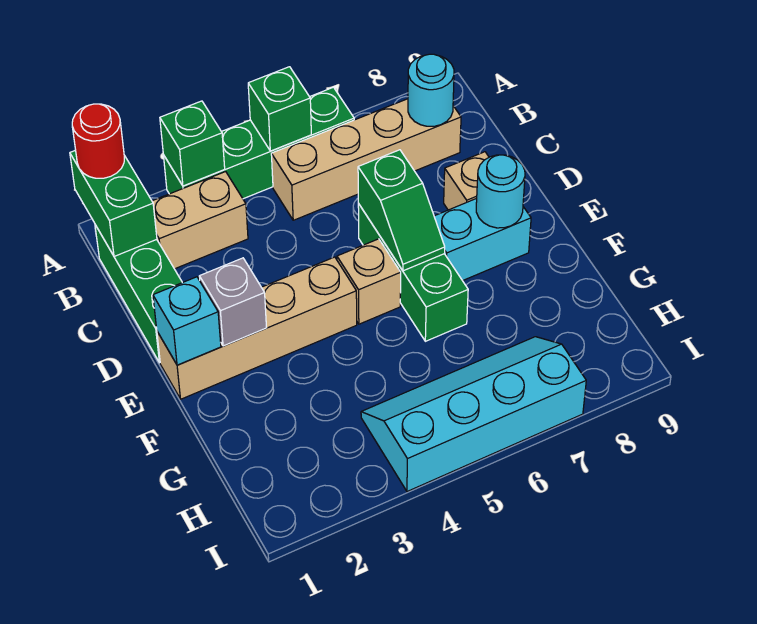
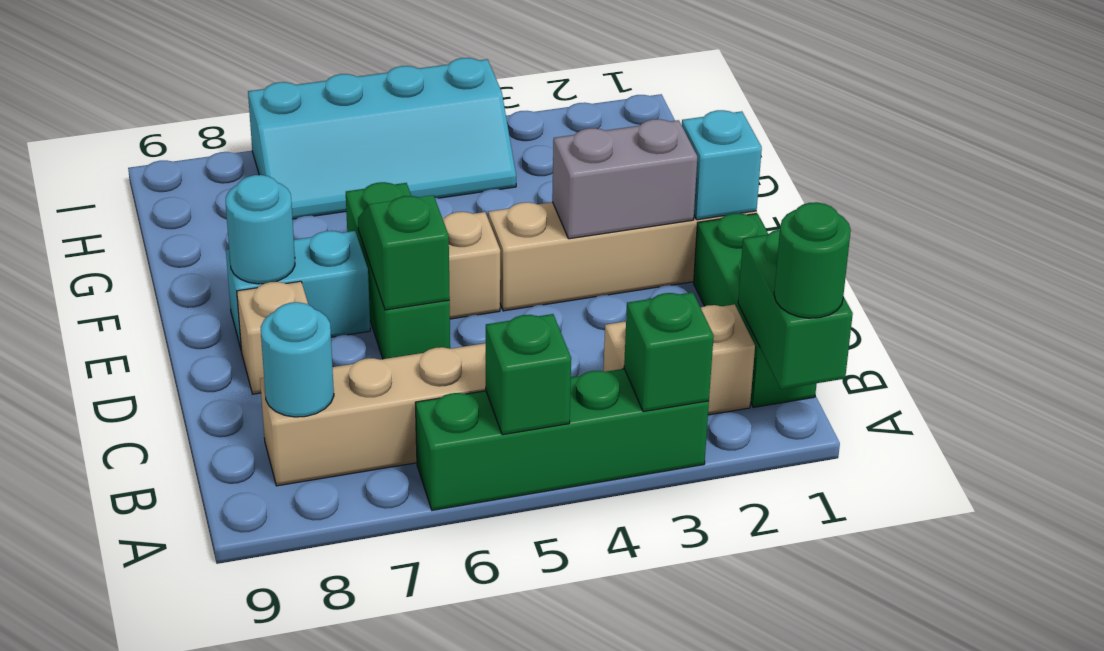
red 1x1 round brick [72,104,124,178] -> green 1x1 round brick [774,202,851,318]
grey 1x1 brick [199,258,266,346] -> grey 1x2 brick [552,119,697,239]

